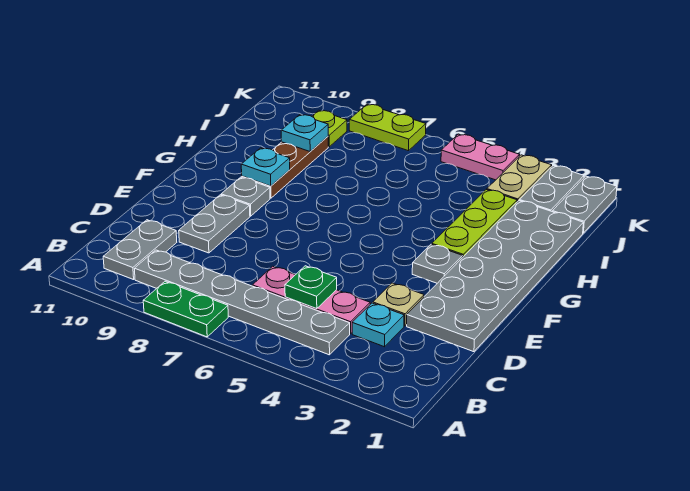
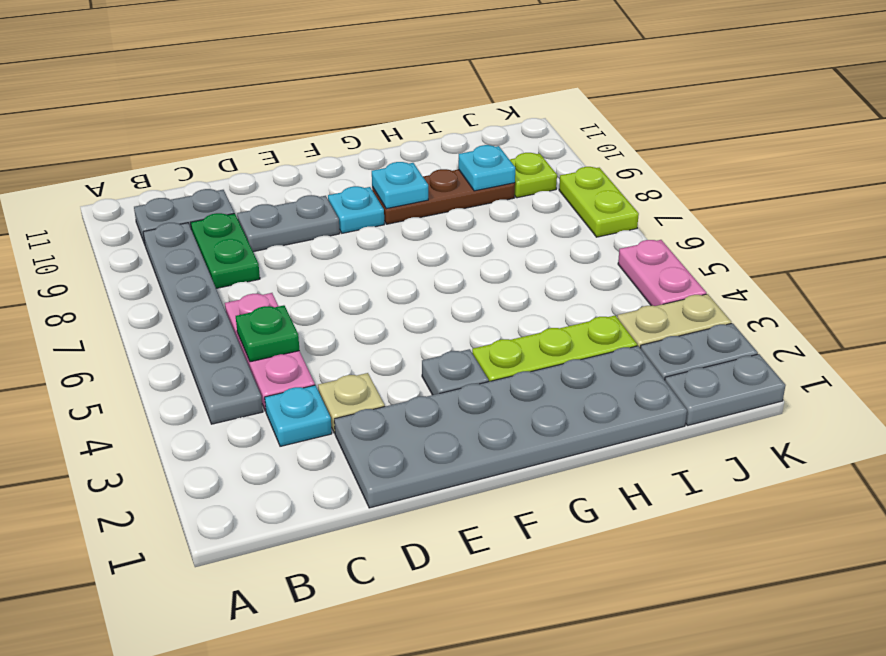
green 1x2 plate [143,281,228,337] -> green 1x2 plate moved to [191,213,260,288]
grey 1x1 plate [221,177,270,216] -> cyan 1x1 plate [328,186,384,233]

